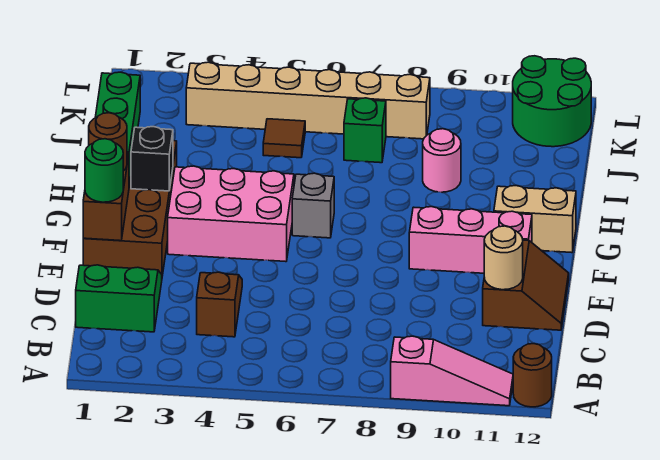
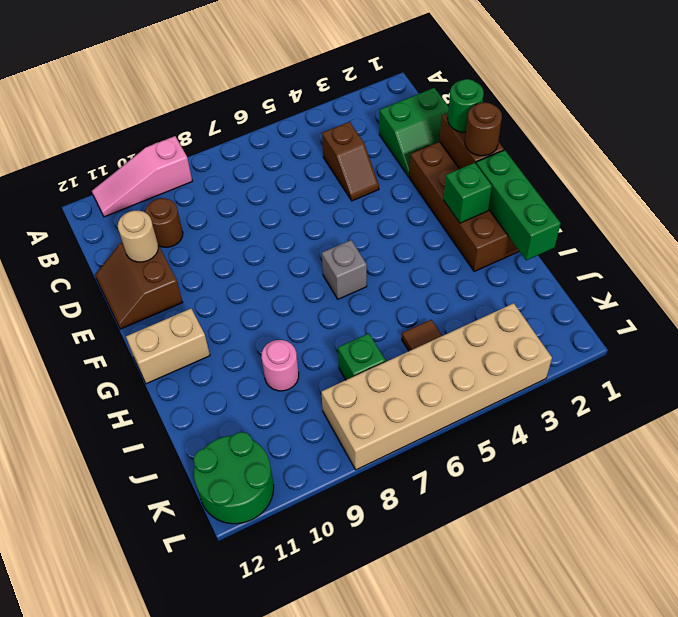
brown 1x1 round brick [513,344,552,407] -> brown 1x1 round brick moved to [145,198,183,247]
pink 2x3 brick [168,166,294,262] -> none
pink 1x3 brick [409,207,532,273] -> none
black 1x1 brick [131,126,173,191] -> green 1x1 brick [444,163,492,223]
tan 1x6 brick [186,62,430,139] -> tan 2x6 brick [321,303,552,470]

